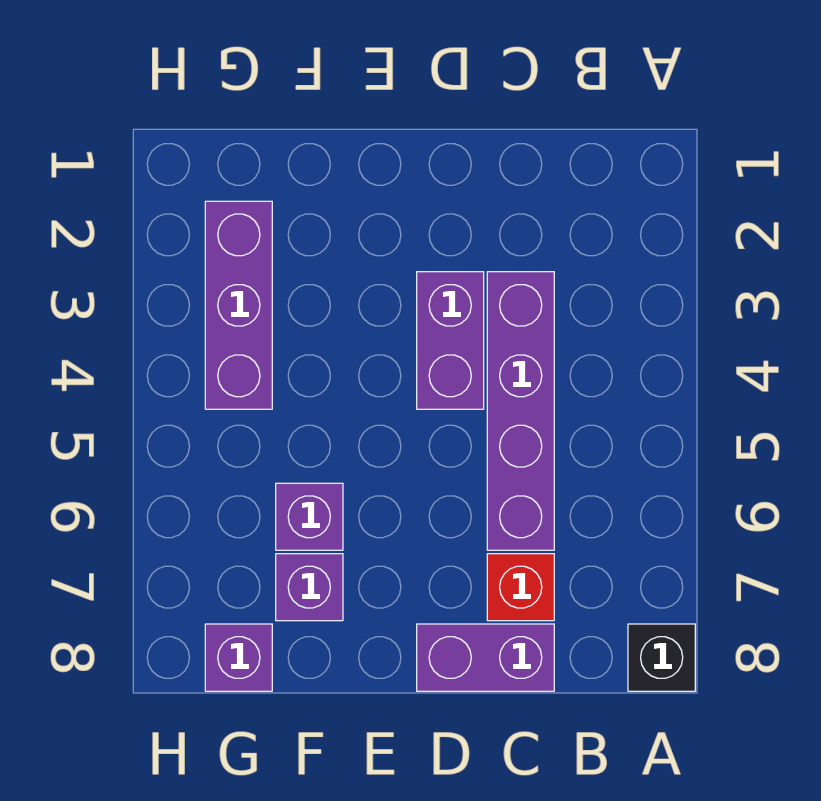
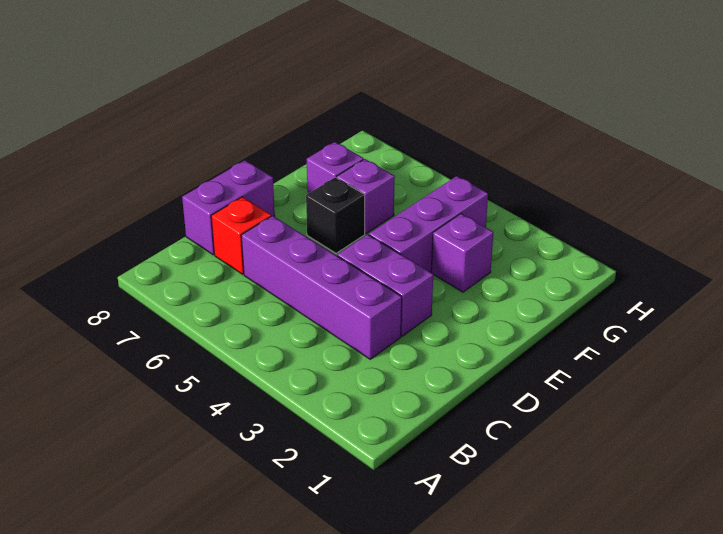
black 1x1 brick [628,624,695,691] -> black 1x1 brick moved to [306,177,365,253]
purple 1x3 brick [205,201,272,409] -> purple 1x3 brick turned to [369,176,488,272]
purple 1x1 brick [205,624,272,691] -> purple 1x1 brick moved to [431,214,494,292]

